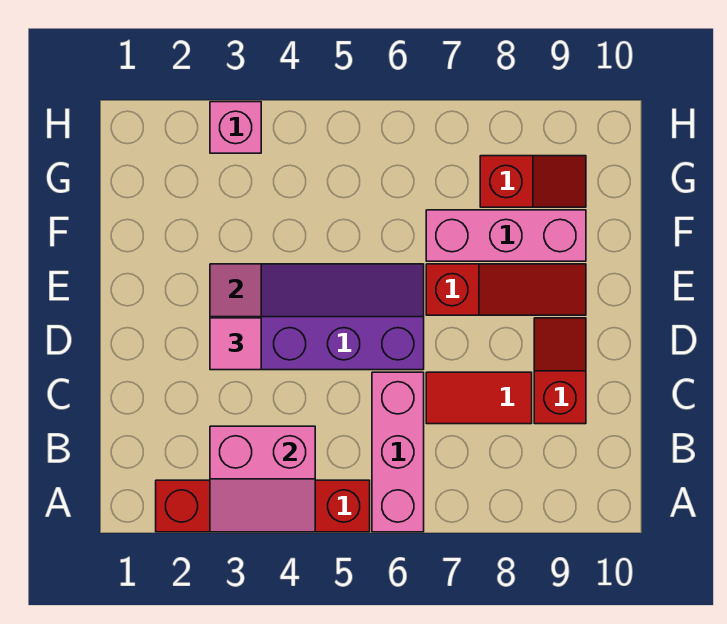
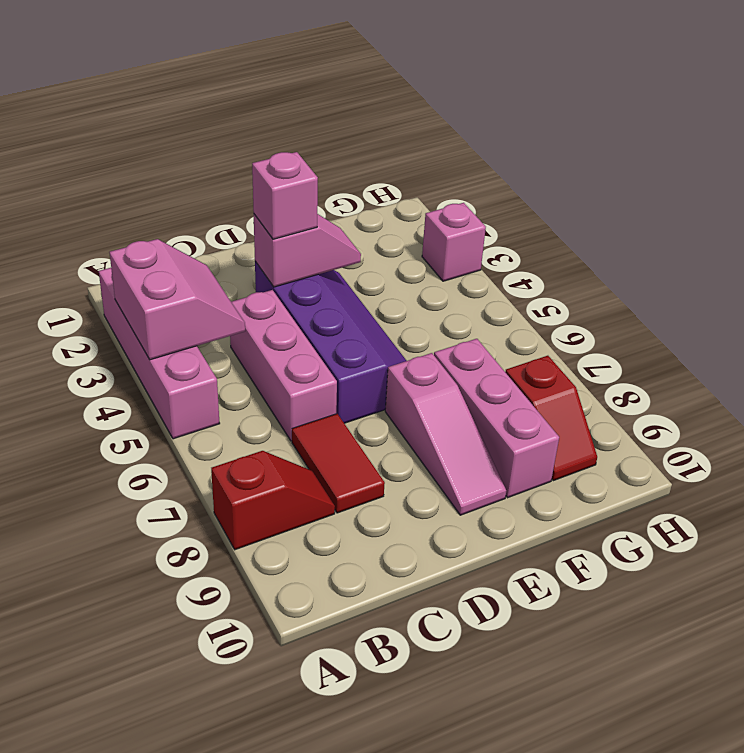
red 1x4 brick [156,480,370,532] -> pink 1x4 brick [99,268,220,439]
pink 2x2 slope [210,426,315,532] -> pink 2x2 slope turned to [109,239,245,360]
pink 1x3 brick [372,372,424,532] -> pink 1x3 brick turned to [230,290,337,441]
red 1x2 slope [534,318,586,424] -> red 1x2 slope moved to [211,451,335,550]
pink 1x1 tile [210,318,261,370] -> pink 1x1 brick [252,152,318,239]
red 1x3 slope [426,264,586,315] -> pink 1x3 slope [385,353,506,515]

